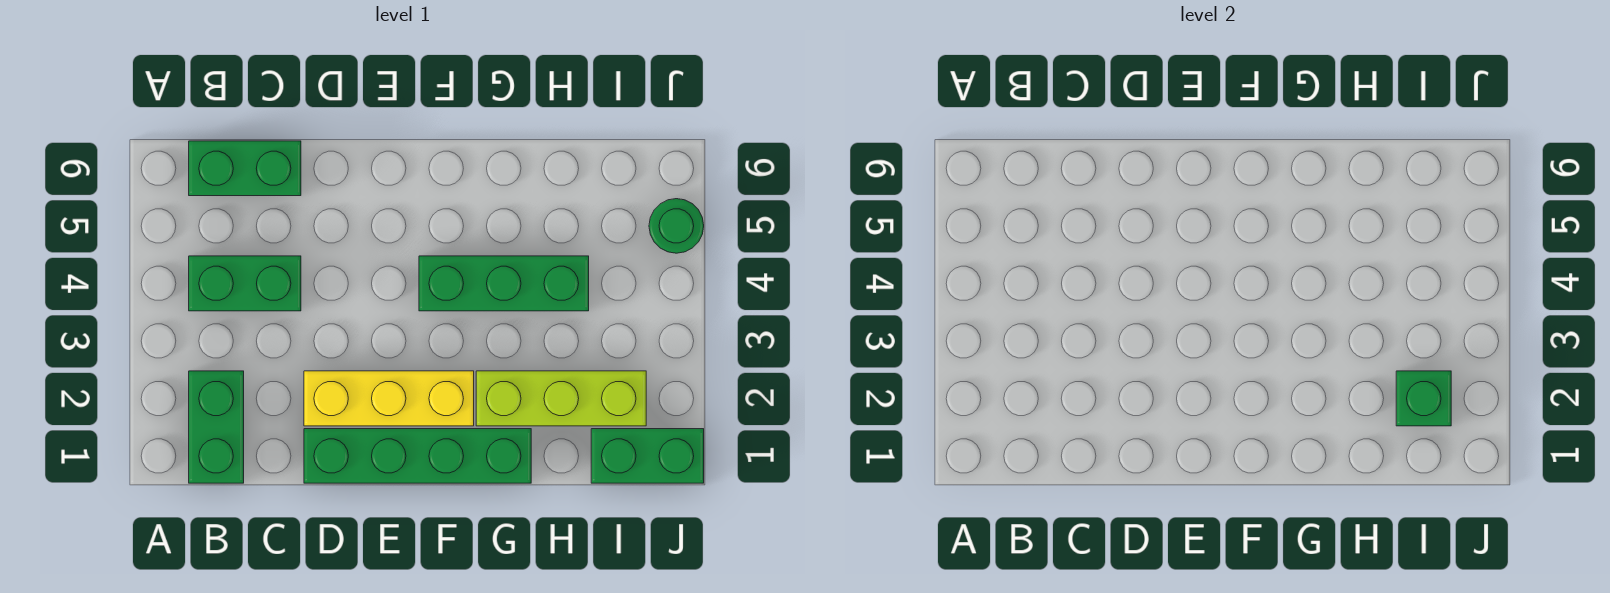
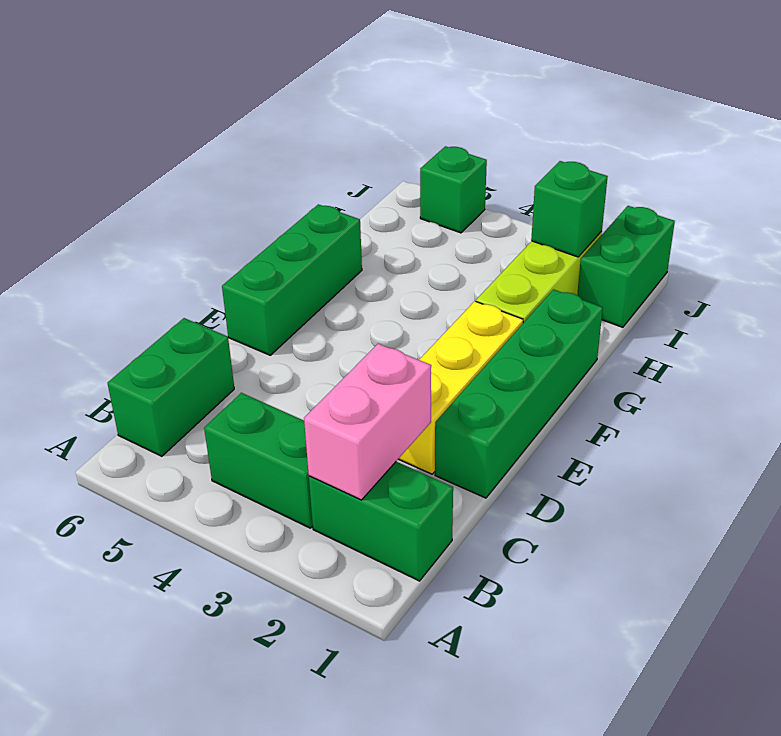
none -> pink 1x2 brick [304,344,431,500]
green 1x2 brick [189,256,301,311] -> green 1x2 brick turned to [204,393,313,528]
green 1x3 brick [419,256,589,311] -> green 1x3 brick moved to [222,204,362,355]
green 1x1 round brick [649,199,704,253] -> green 1x1 brick [420,146,487,233]

